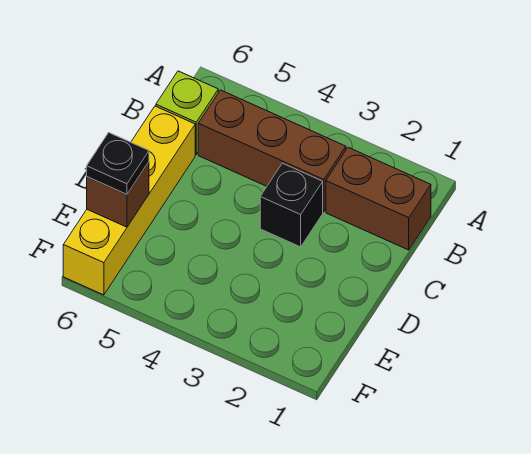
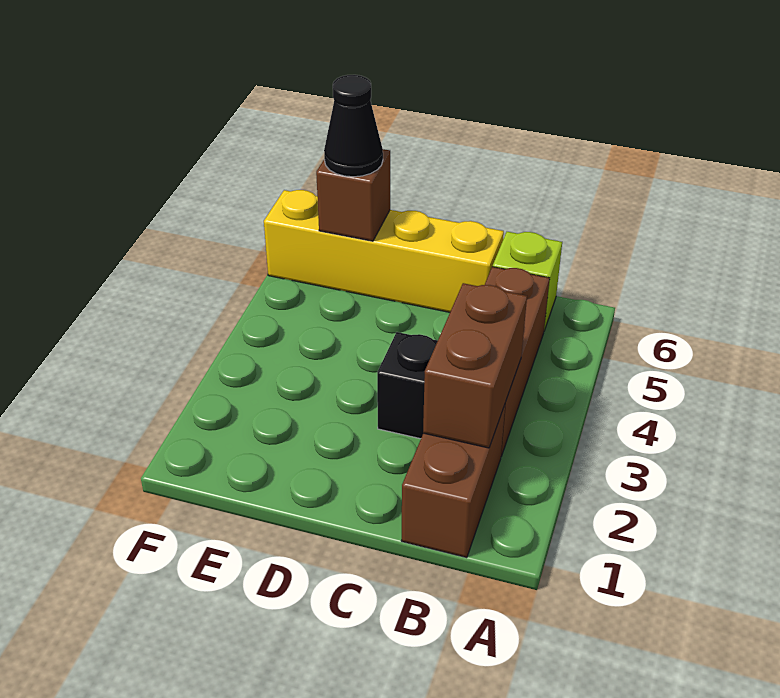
none -> brown 1x2 brick [423,283,527,448]
black 1x1 plate [87,133,149,194] -> black 1x1 cone [324,75,383,177]

